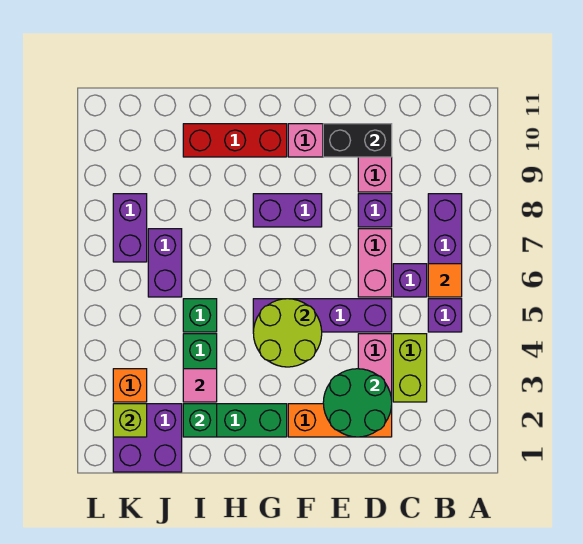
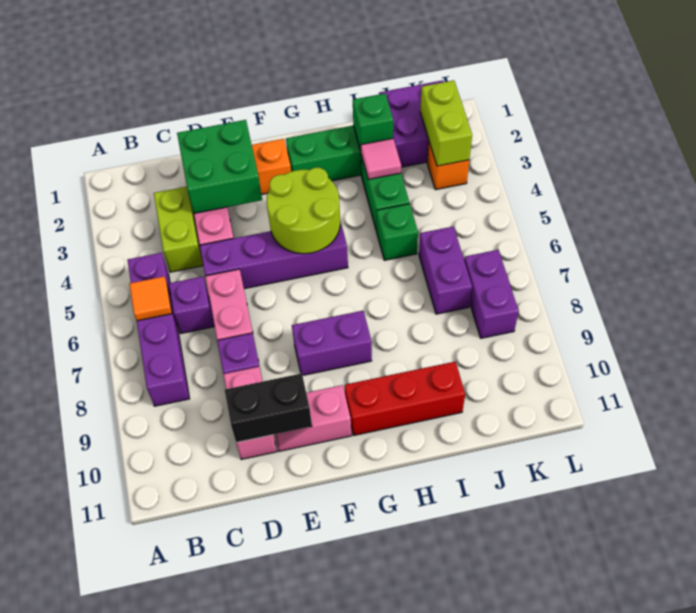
green 2x2 round brick [323,369,392,437] -> green 2x2 brick [177,120,262,213]
lime 1x1 brick [113,404,147,437] -> lime 1x2 brick [420,80,472,166]

